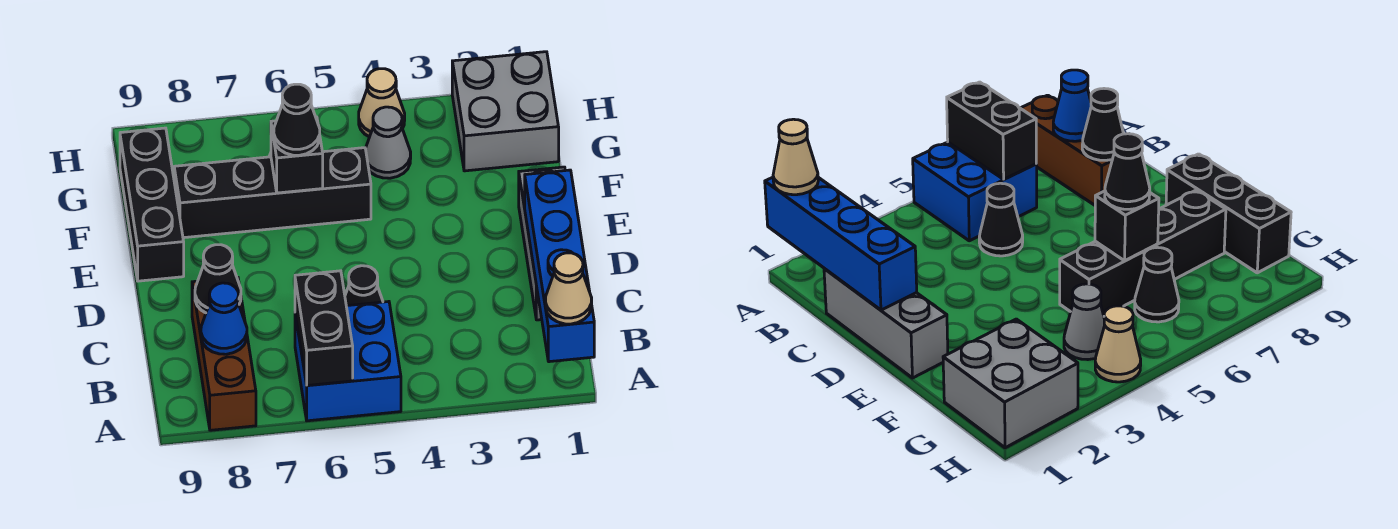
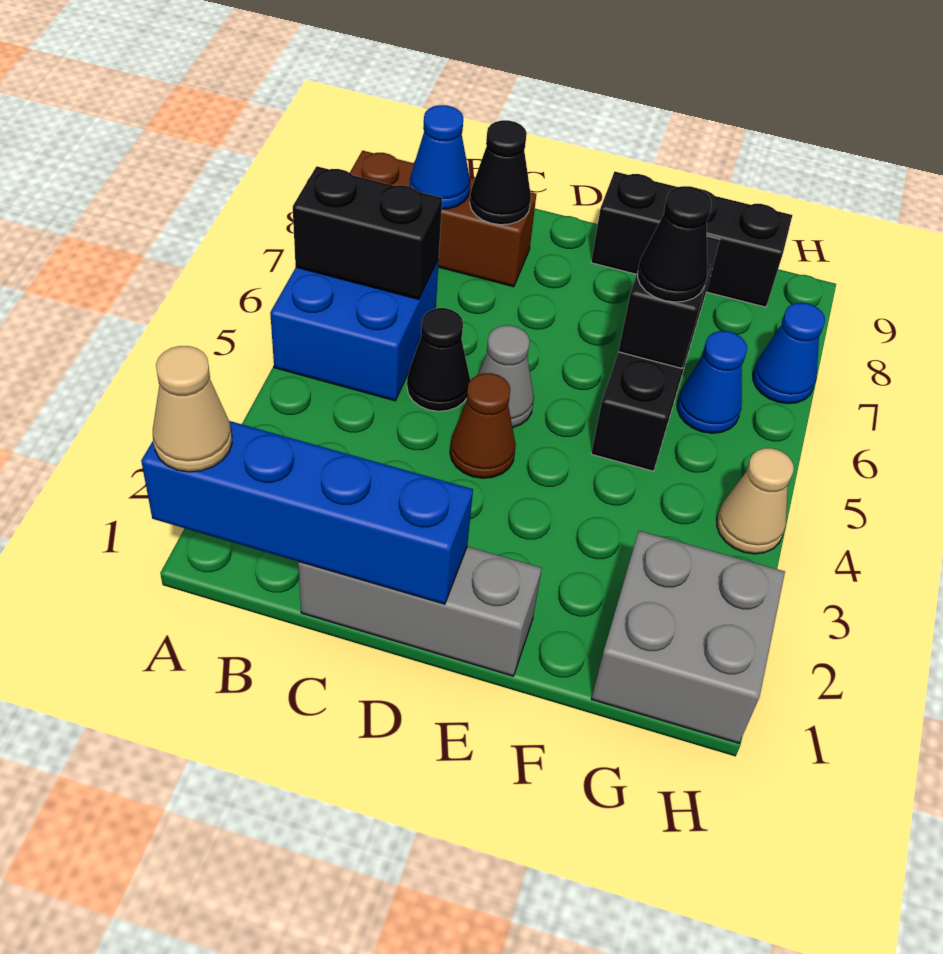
none -> brown 1x1 cone [450,373,516,478]
grey 1x1 cone [366,107,411,178] -> grey 1x1 cone moved to [478,325,534,428]
black 1x1 cone [1135,247,1179,322] -> blue 1x1 cone [677,331,747,433]
none -> blue 1x1 cone [753,303,825,404]

